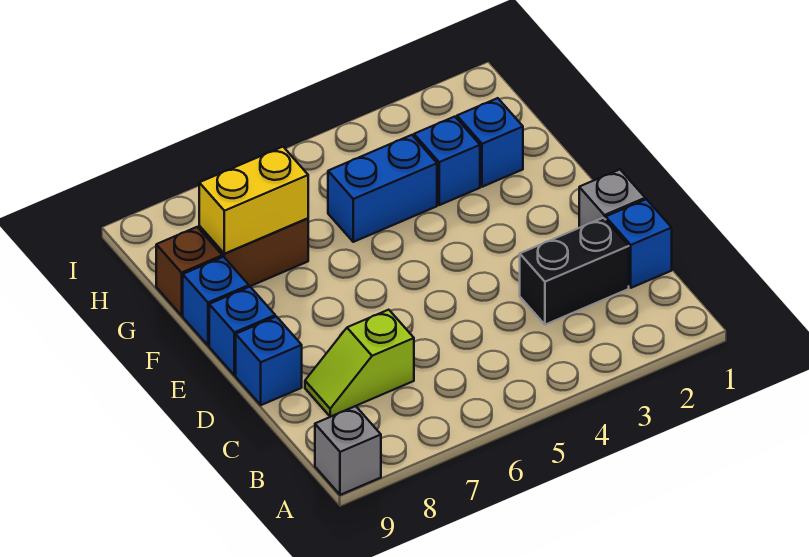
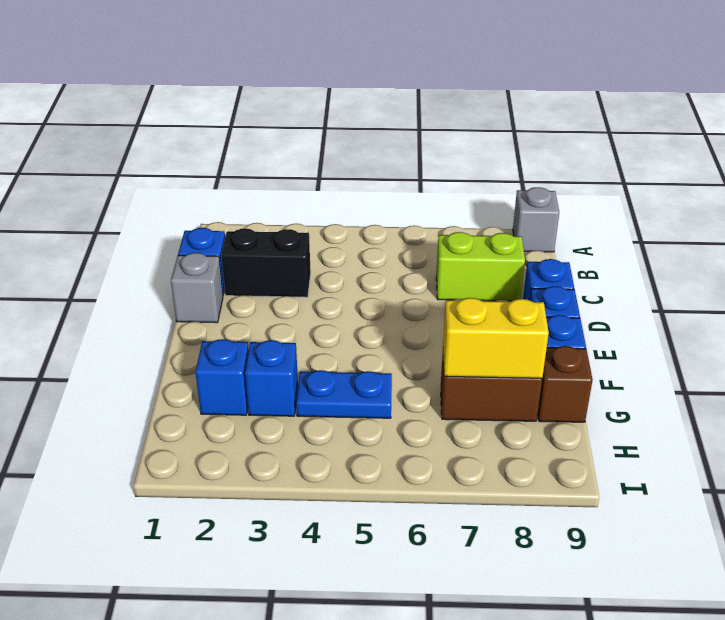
lime 1x2 slope [305,310,414,417] -> lime 1x2 brick [436,232,525,301]
blue 1x2 brick [328,135,437,242] -> blue 1x2 plate [296,370,392,418]

